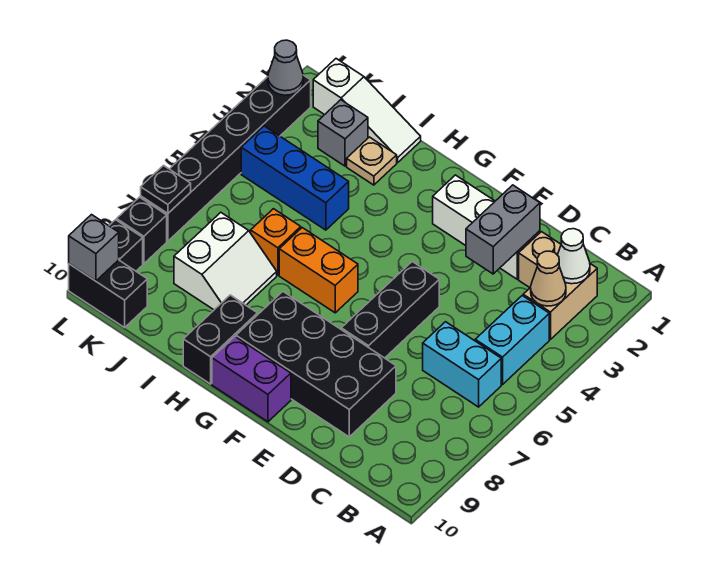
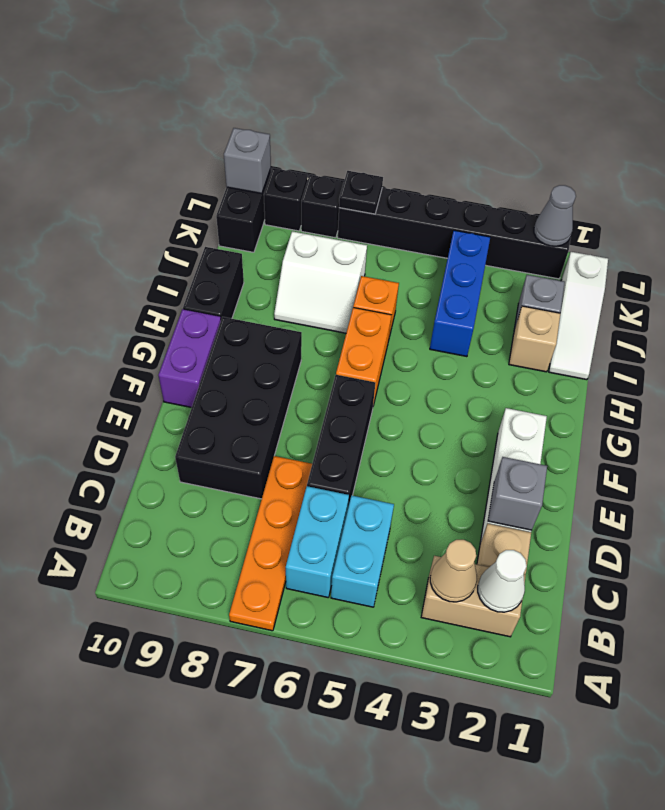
none -> orange 1x4 plate [229,456,312,631]
cyan 1x2 brick [475,296,549,384] -> cyan 1x2 brick turned to [331,495,394,607]
grey 1x2 brick [466,185,540,274] -> grey 1x1 brick [488,457,547,530]
black 1x3 brick [341,262,439,358] -> black 1x3 brick turned to [307,375,376,507]
black 1x2 brick [183,295,257,384] -> black 1x2 brick turned to [183,247,244,319]
tan 1x1 plate [347,137,397,185] -> tan 1x1 brick [509,306,560,372]

